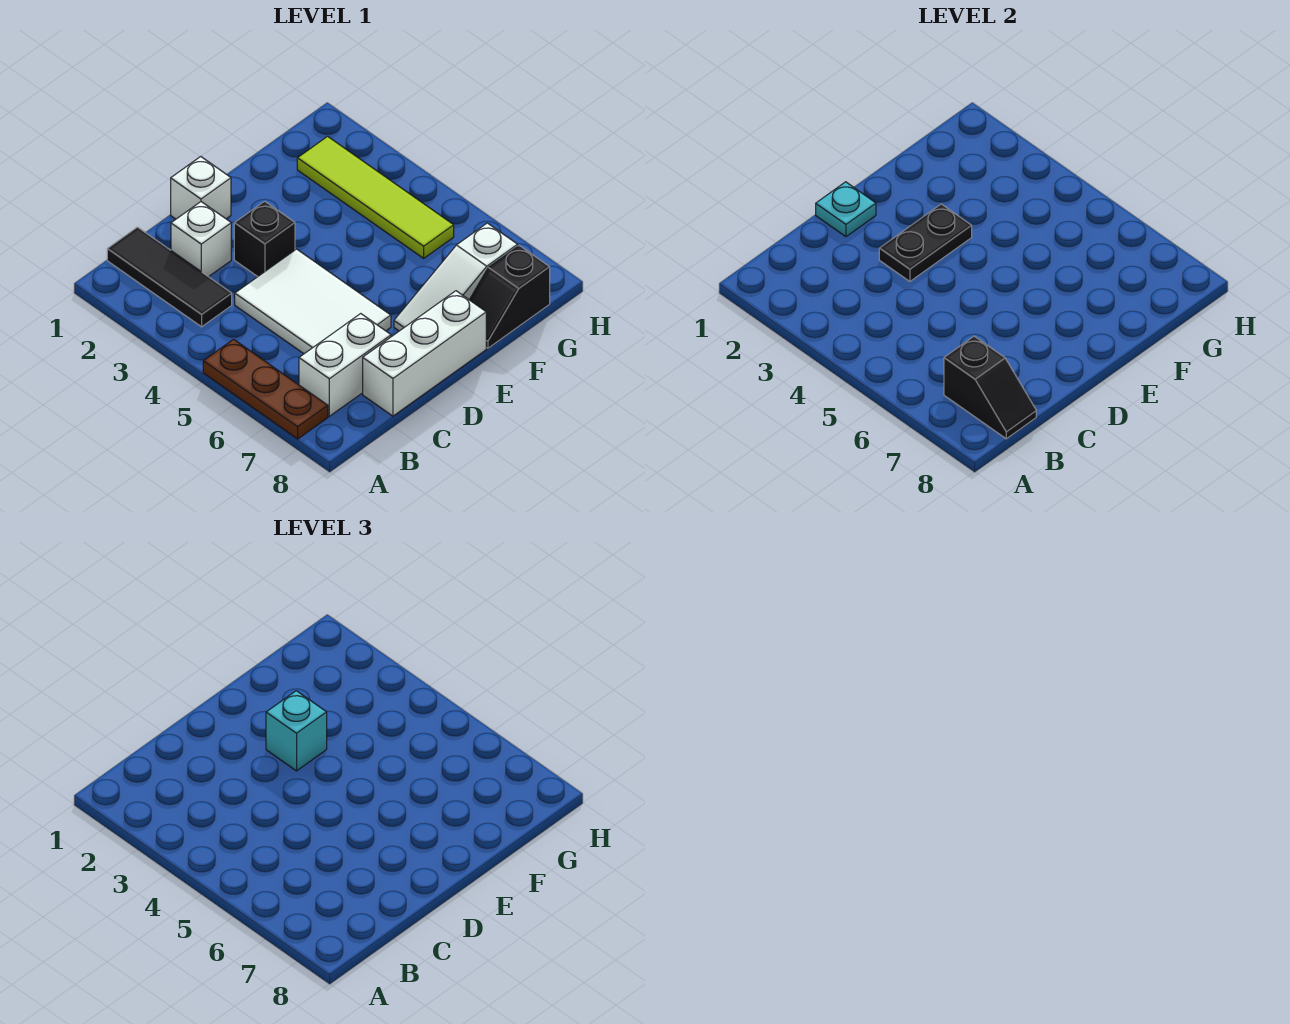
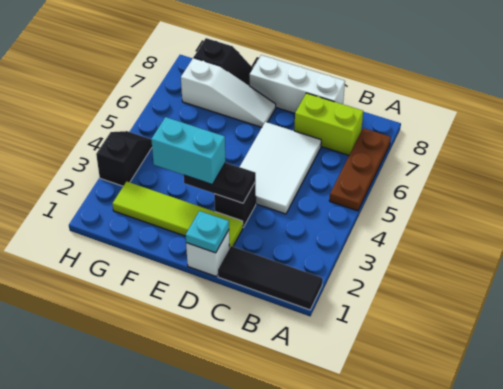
black 1x3 tile [107,227,232,327] -> black 1x3 tile turned to [218,246,323,310]
white 1x2 brick [299,314,391,416] -> lime 1x2 brick [294,93,363,155]
black 1x2 slope [944,336,1036,439] -> black 1x2 slope moved to [96,131,152,186]
white 1x1 brick [171,202,231,277] -> none
cyan 1x1 brick [266,691,327,771] -> cyan 1x2 brick [151,117,225,184]
lime 1x4 tile [297,136,454,258] -> lime 1x4 tile turned to [112,181,243,248]

